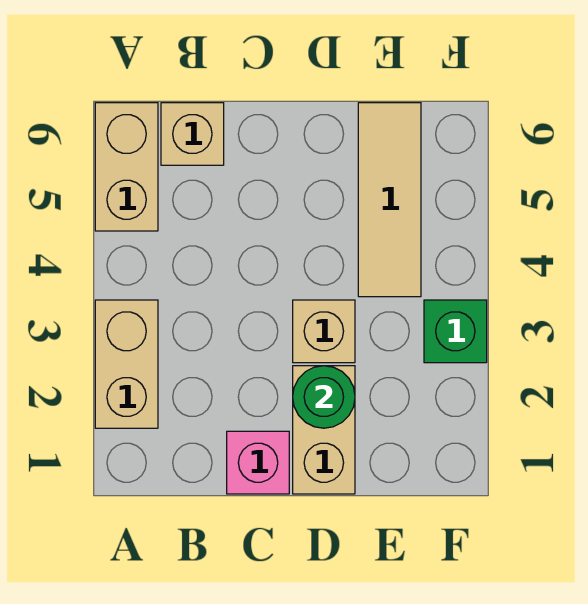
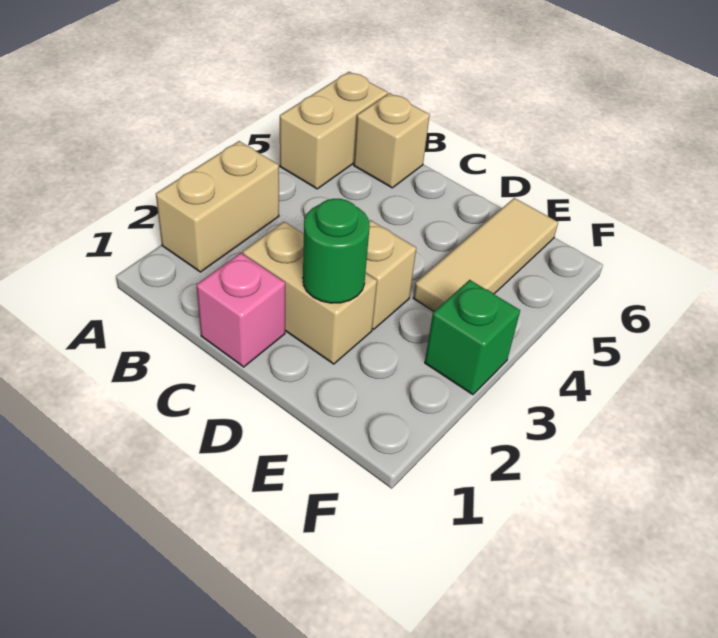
tan 1x2 brick [293,366,355,494] -> tan 1x2 brick turned to [243,222,377,364]

